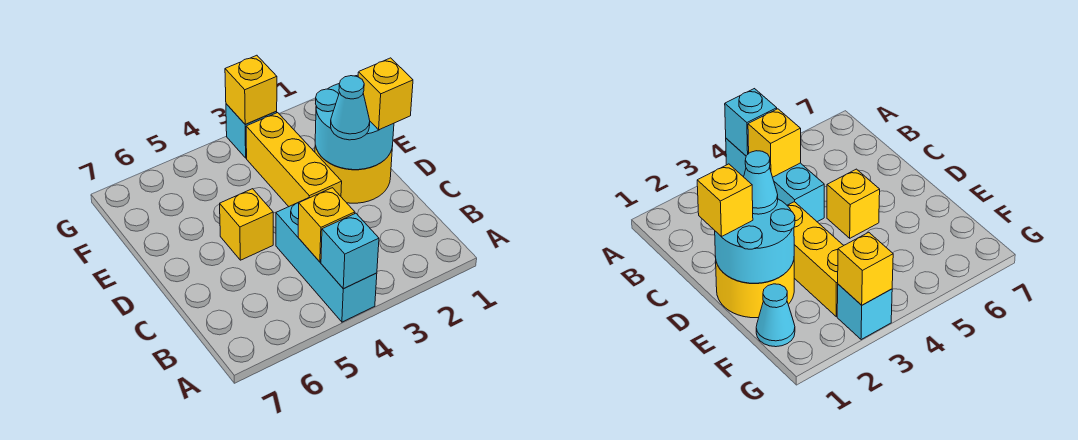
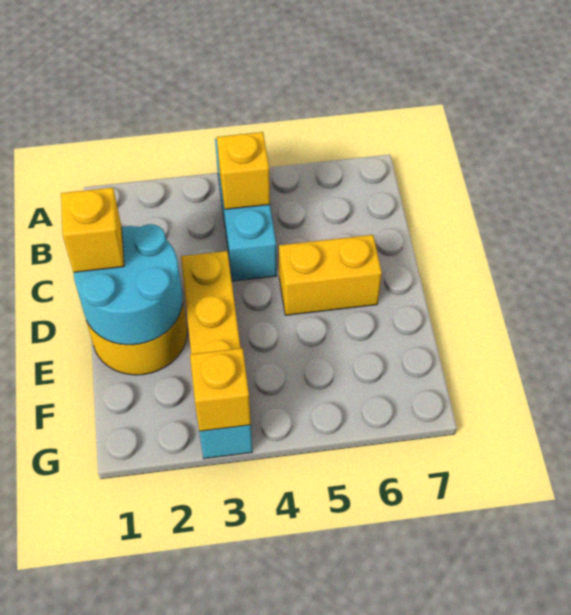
cyan 1x1 brick [321,213,379,289] -> none
cyan 1x1 cone [331,76,370,140] -> none
yellow 1x1 brick [220,189,273,260] -> yellow 1x2 brick [279,235,382,315]
cyan 1x1 cone [756,284,795,347] -> none

